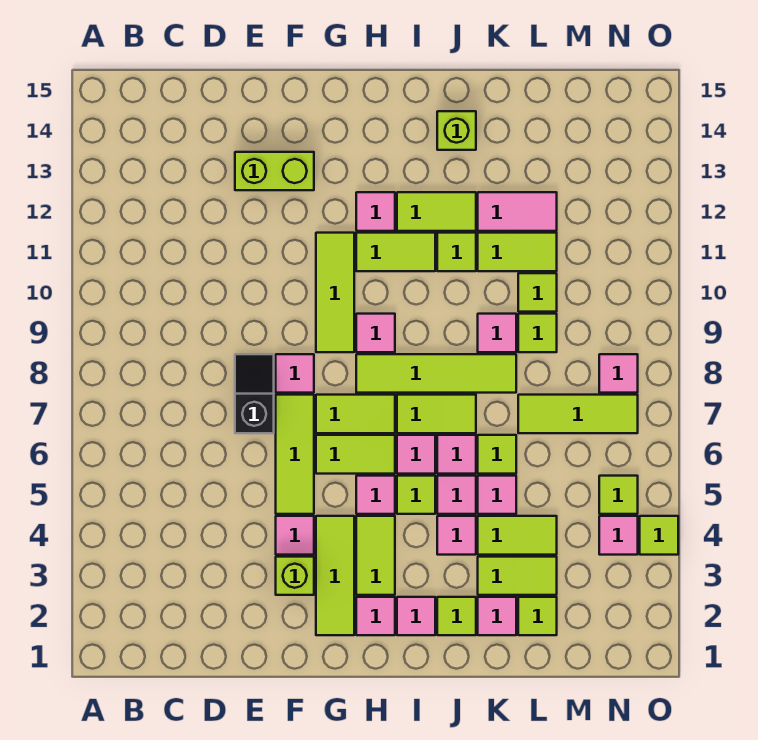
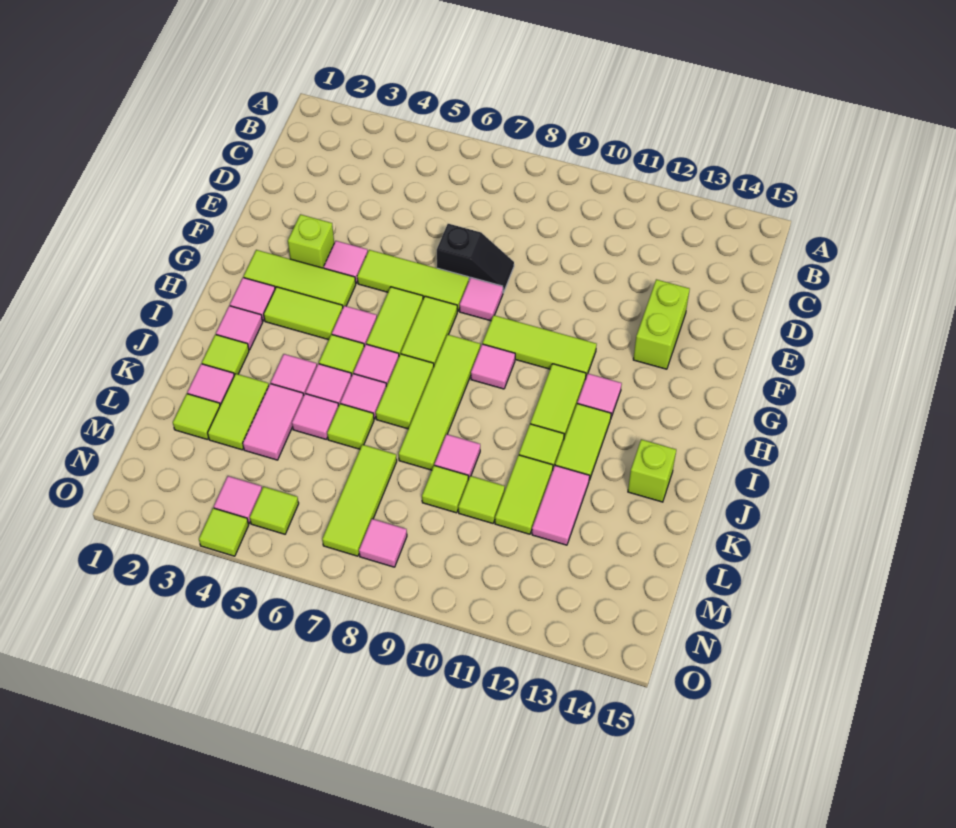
lime 1x2 tile [478,516,557,555] -> pink 1x2 tile [243,384,304,460]

